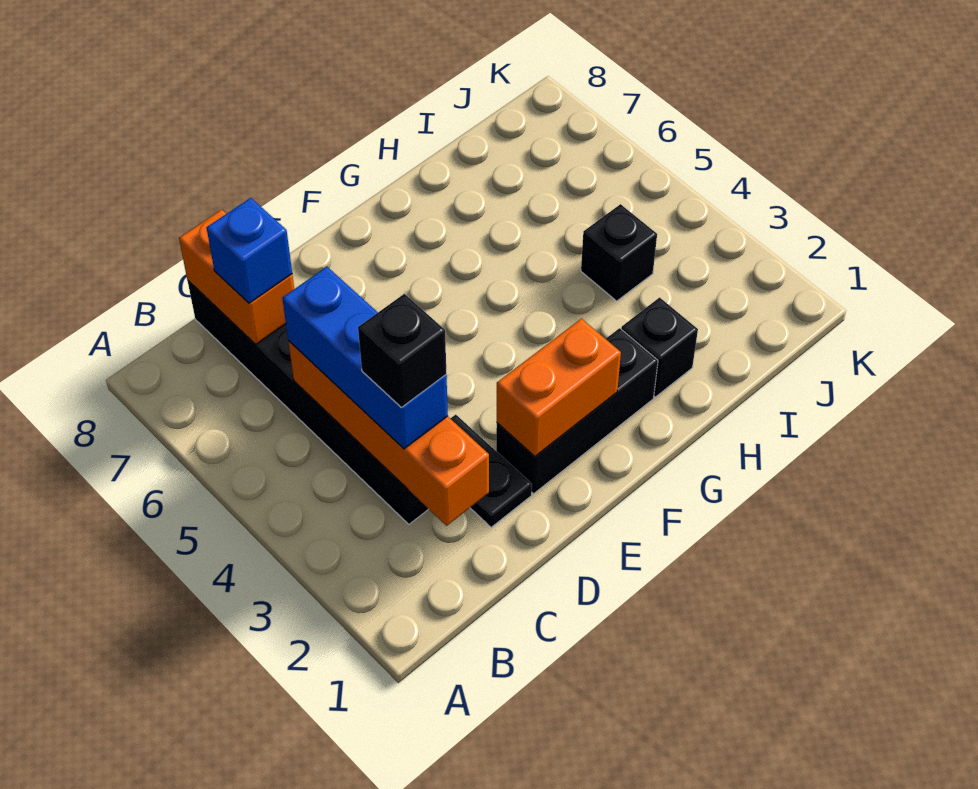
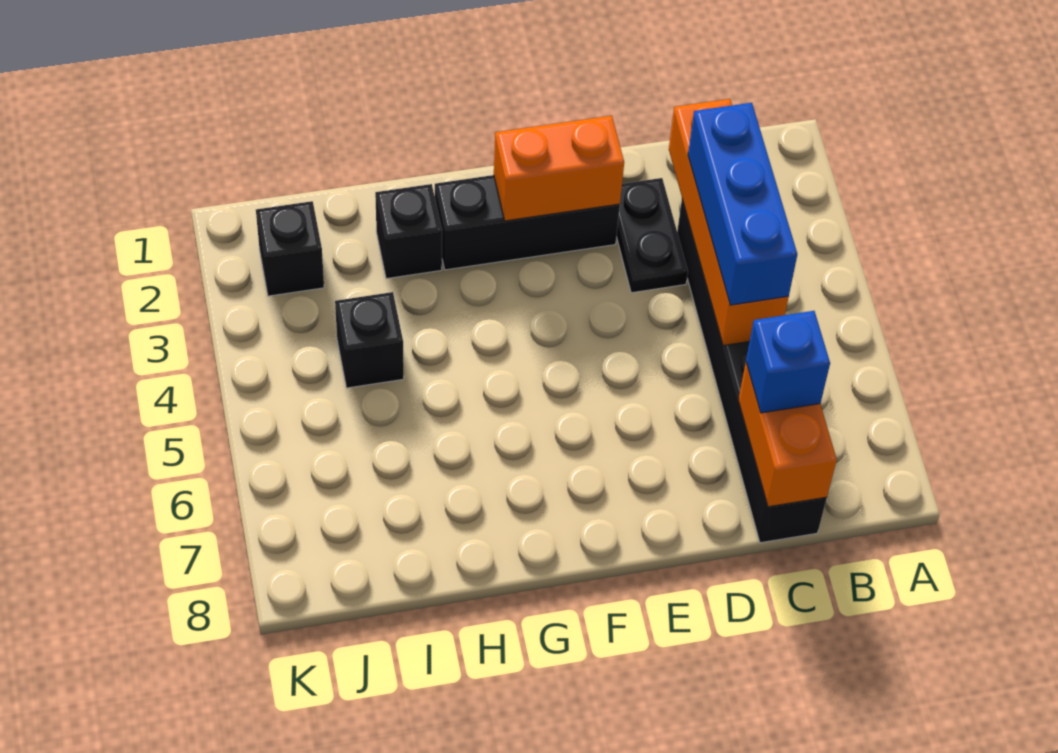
black 1x1 brick [358,294,446,407] -> black 1x1 brick moved to [256,201,324,296]

